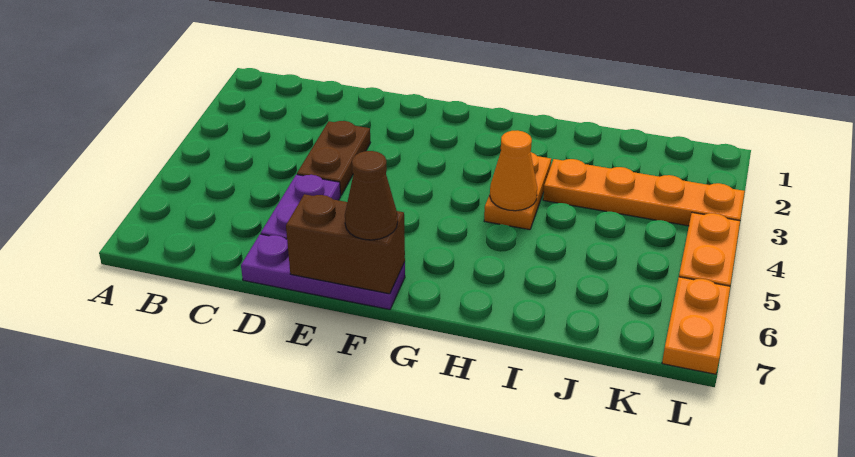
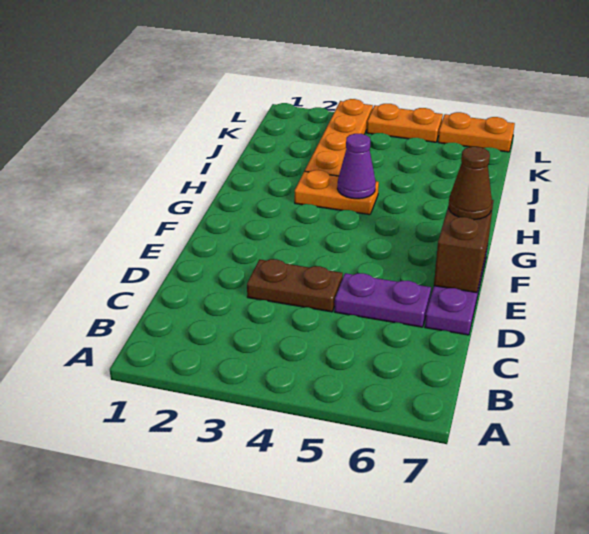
orange 1x1 cone [490,131,537,211] -> purple 1x1 cone [337,134,376,199]

